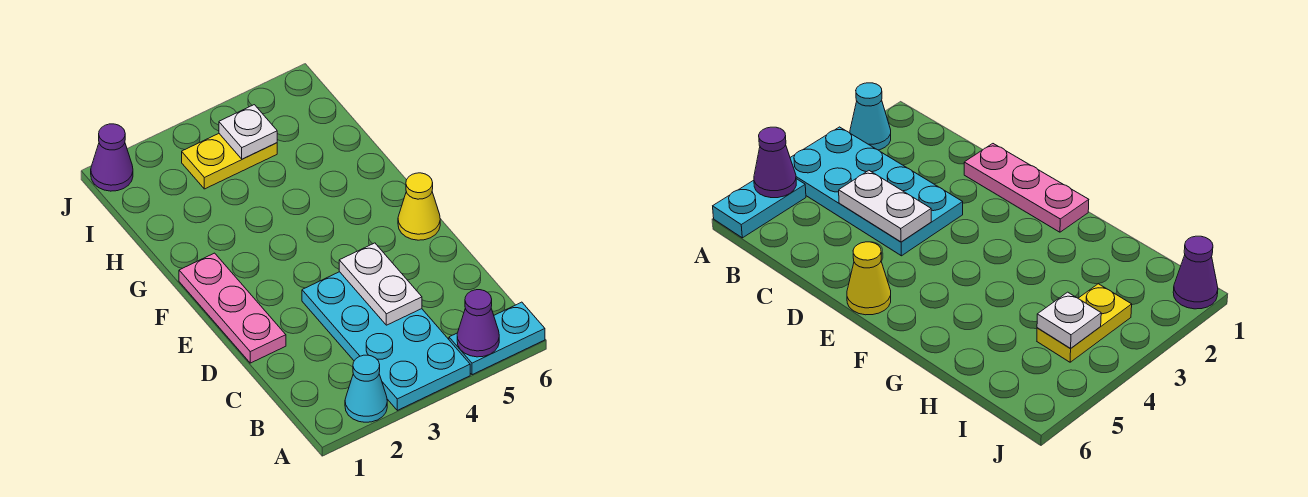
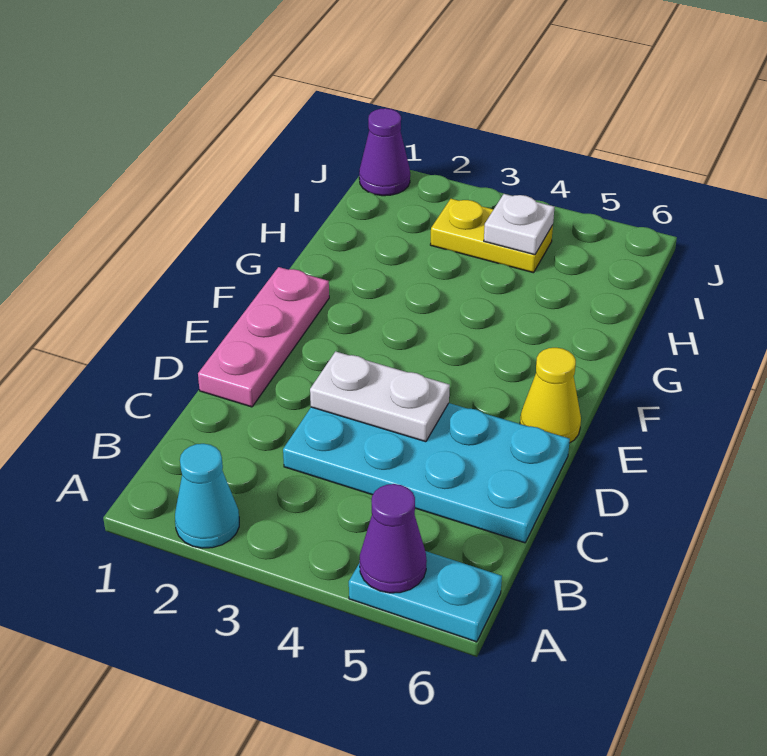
cyan 2x4 plate [302,272,470,410] -> cyan 2x4 plate turned to [283,403,570,543]
white 1x2 plate [339,243,422,325] -> white 1x2 plate turned to [310,351,450,442]

